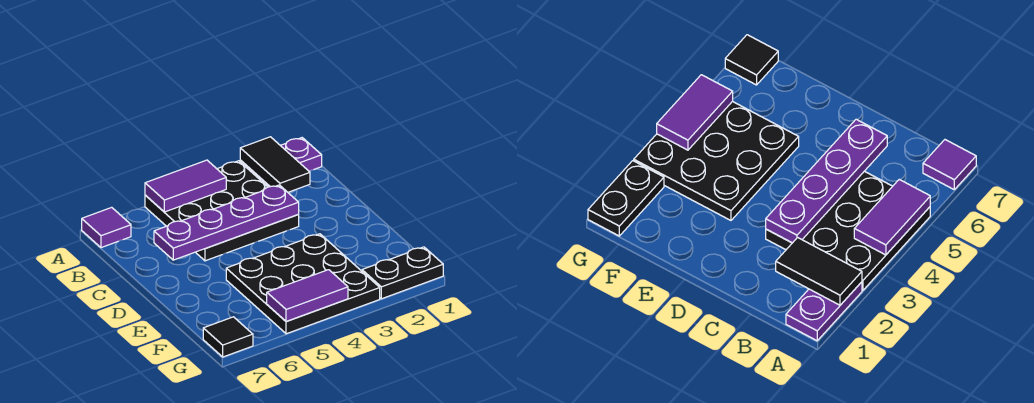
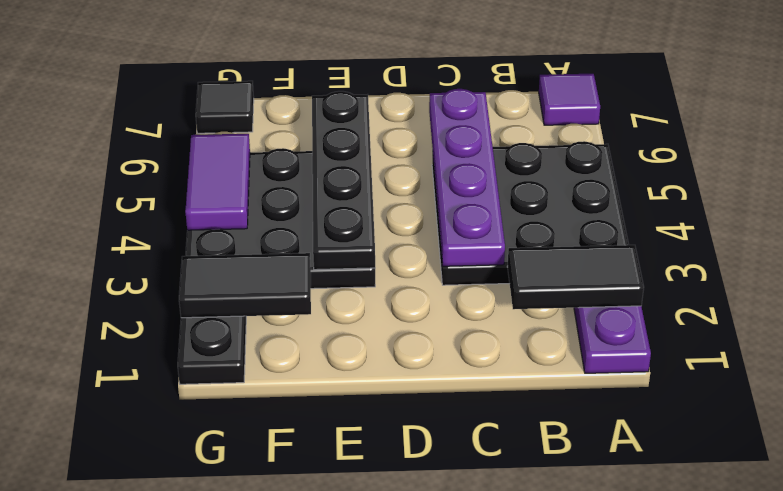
purple 1x2 tile [145,160,226,212] -> none
none -> black 1x4 plate [312,91,375,270]
none -> black 1x2 tile [179,253,311,318]

